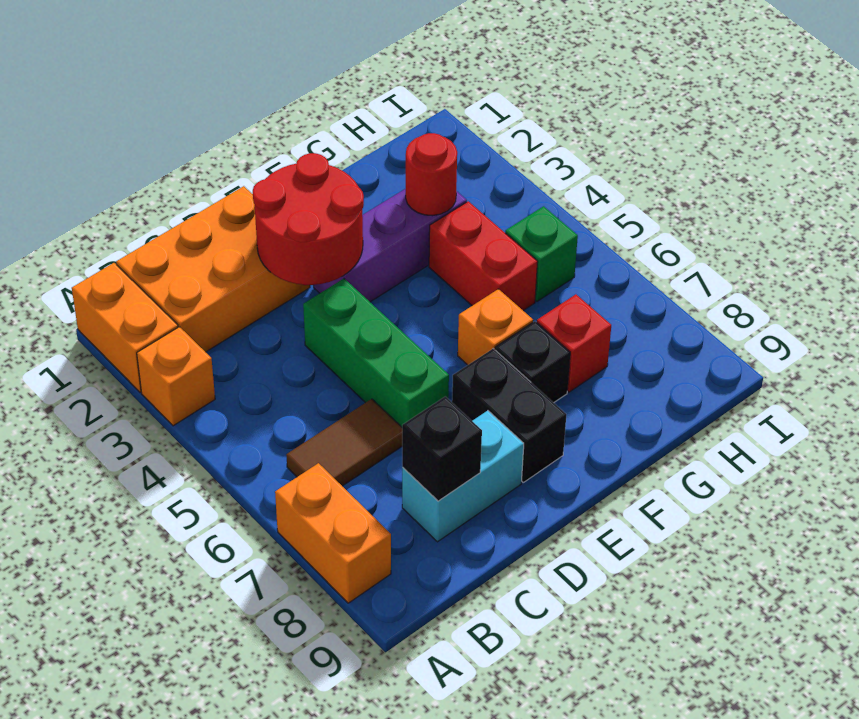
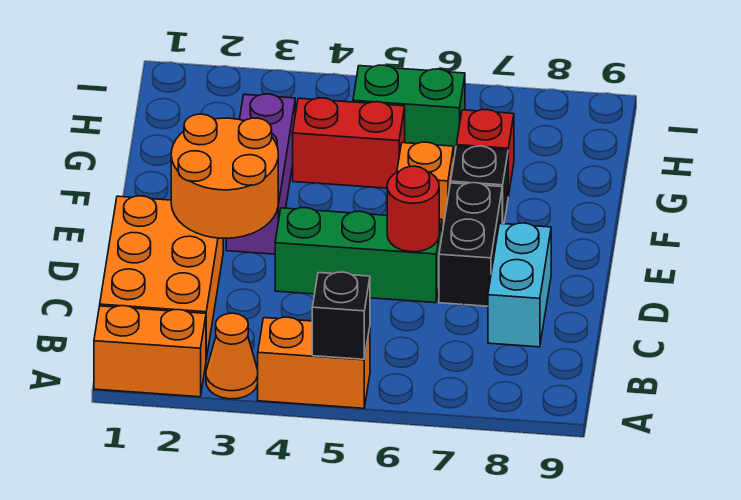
orange 1x1 brick [137,327,215,426] -> orange 1x1 cone [206,313,258,399]
orange 1x2 brick [275,463,391,603] -> orange 1x2 brick moved to [258,317,370,408]
brown 1x2 tile [286,399,402,486] -> none
black 1x1 brick [402,396,482,501] -> black 1x1 brick moved to [312,272,370,359]
red 2x2 round brick [253,153,364,285] -> orange 2x2 round brick [171,114,278,238]
black 1x2 brick [452,349,566,482] -> black 1x2 brick turned to [439,183,502,306]
red 1x1 round brick [406,133,457,216] -> red 1x1 round brick moved to [387,166,439,252]
green 1x1 brick [505,206,578,301] -> green 1x2 brick [353,65,465,156]

